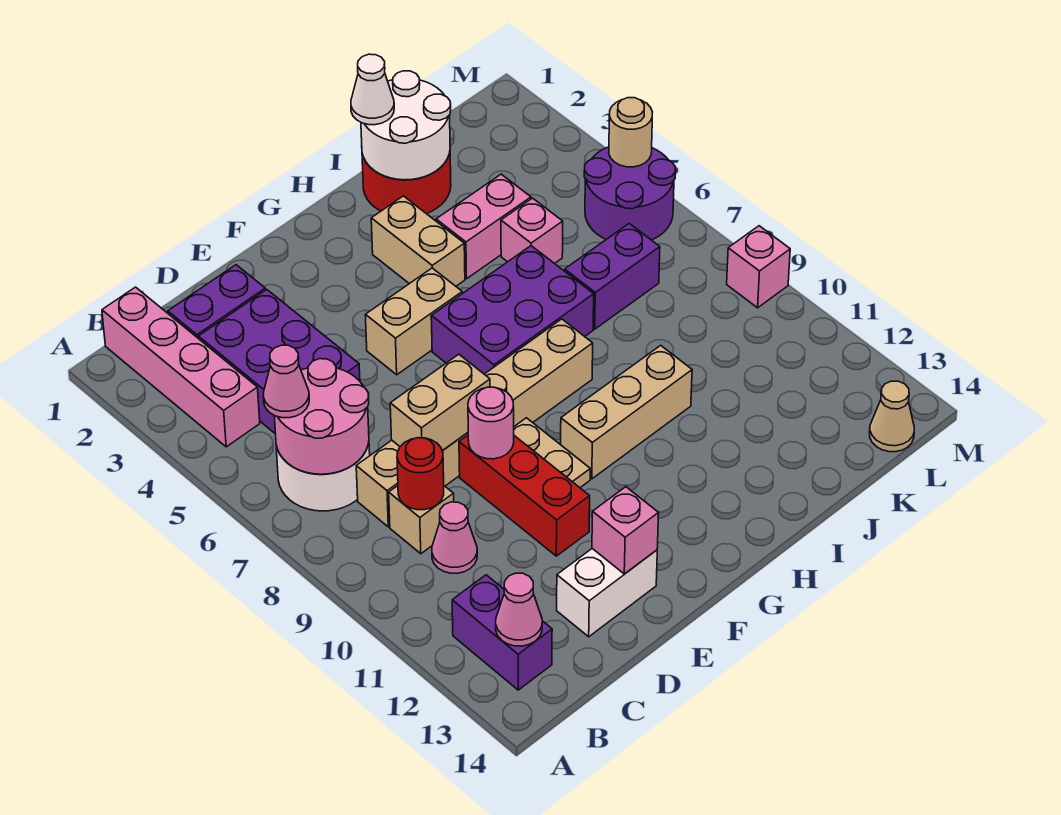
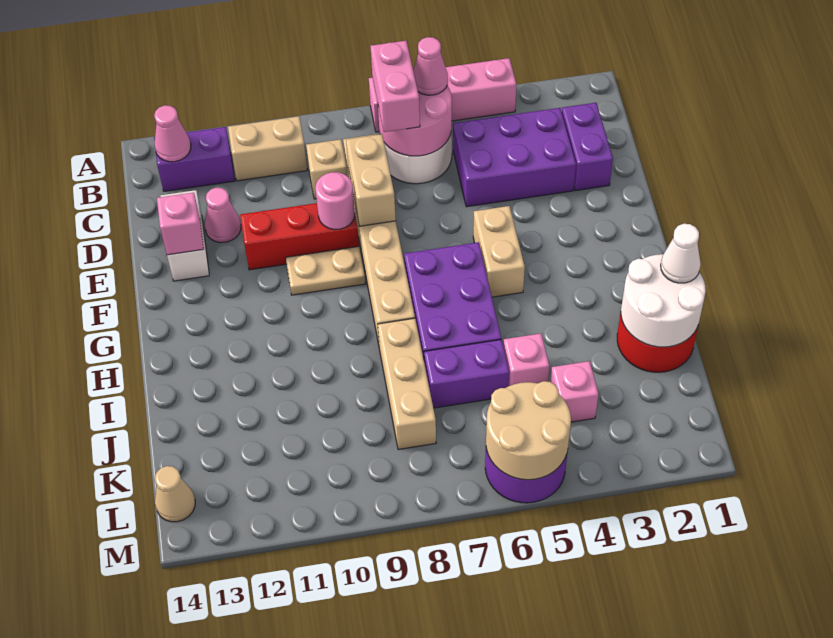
pink 1x4 brick [102,287,260,447] -> pink 1x4 brick moved to [369,58,516,132]
red 1x1 round brick [397,438,444,510] -> none
pink 1x1 cone [432,502,477,573] -> pink 1x1 cone moved to [205,188,241,243]
tan 1x3 brick [561,345,692,479] -> tan 1x3 brick moved to [378,318,436,450]
tan 1x2 brick [371,196,465,286] -> tan 1x2 brick moved to [228,116,307,181]
pink 1x2 brick [436,174,531,279] -> pink 1x2 brick moved to [370,41,420,132]
purple 1x2 brick [565,224,660,329] -> purple 1x2 brick turned to [424,340,509,408]
tan 1x1 round brick [609,98,652,167] -> tan 2x2 round brick [486,381,571,480]
pink 1x1 brick [727,226,790,308] -> pink 1x1 brick moved to [550,361,599,422]

